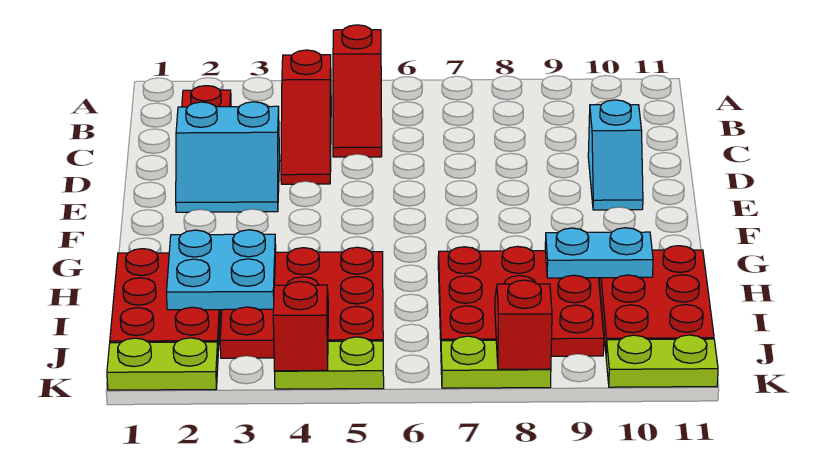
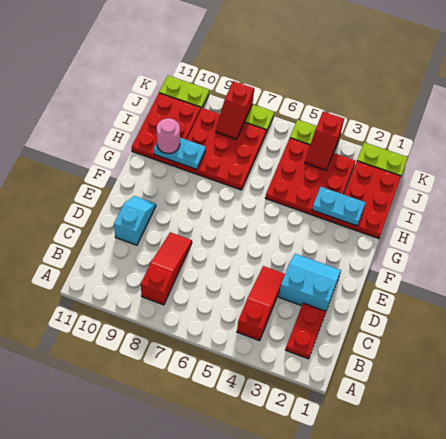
red 1x3 slope [333,25,382,157] -> red 1x3 slope moved to [141,232,192,305]
cyan 2x2 plate [167,230,276,310] -> cyan 1x2 plate [312,187,366,226]
none -> pink 1x1 round brick [157,118,180,154]

